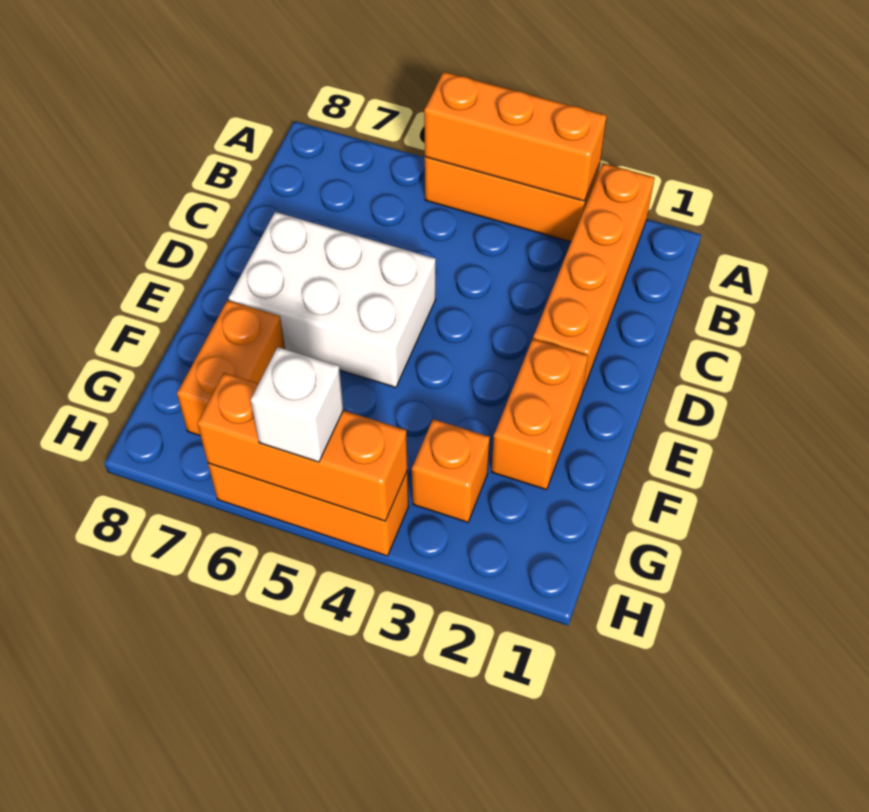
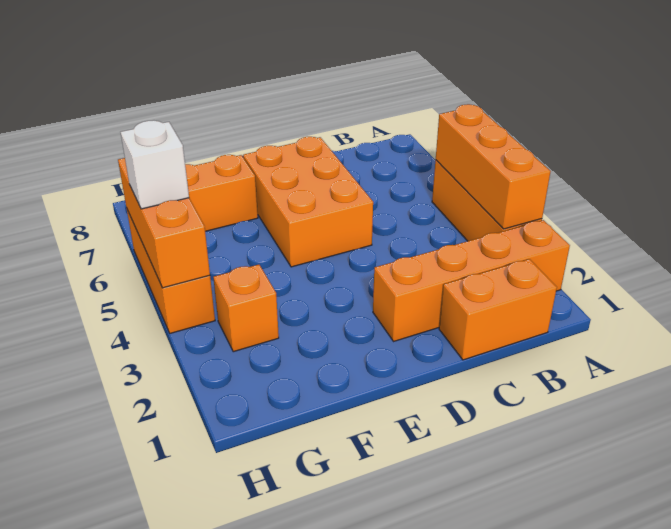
white 2x3 brick [229,212,436,387] -> orange 2x3 brick [243,137,373,267]
orange 1x2 brick [491,339,588,490] -> orange 1x2 brick moved to [439,259,557,360]

